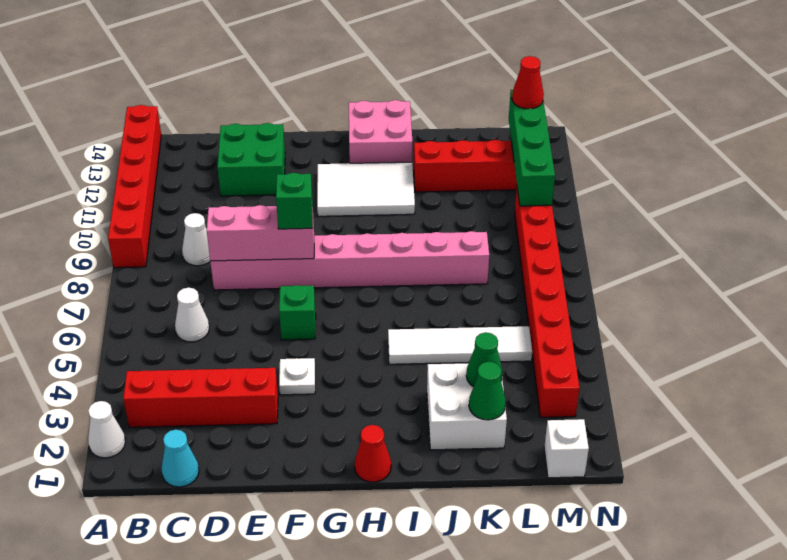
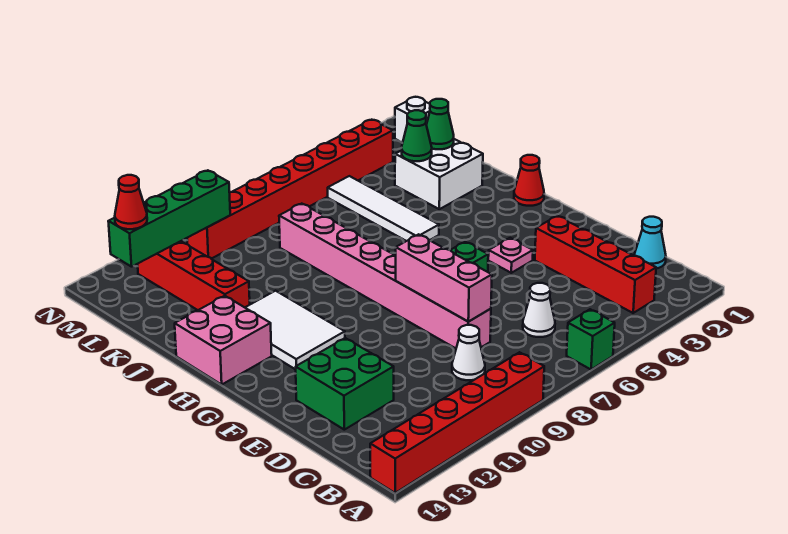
white 1x1 cone [88,401,125,458] -> none
white 1x1 plate [279,358,315,395] -> pink 1x1 plate [488,238,533,273]
green 1x1 brick [276,173,313,229] -> green 1x1 brick moved to [567,309,615,370]

